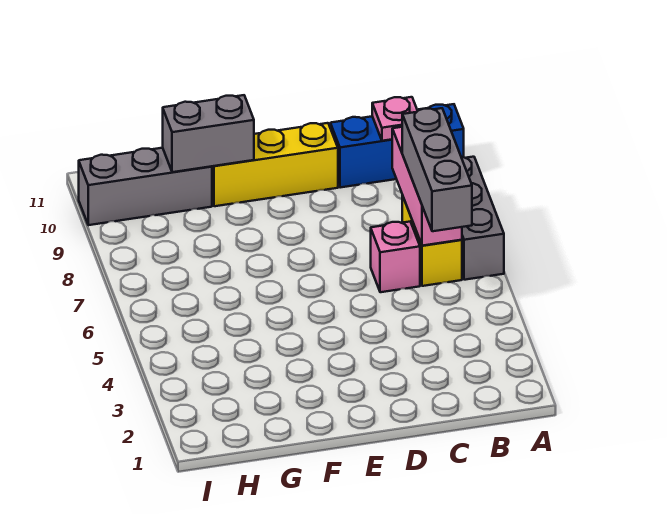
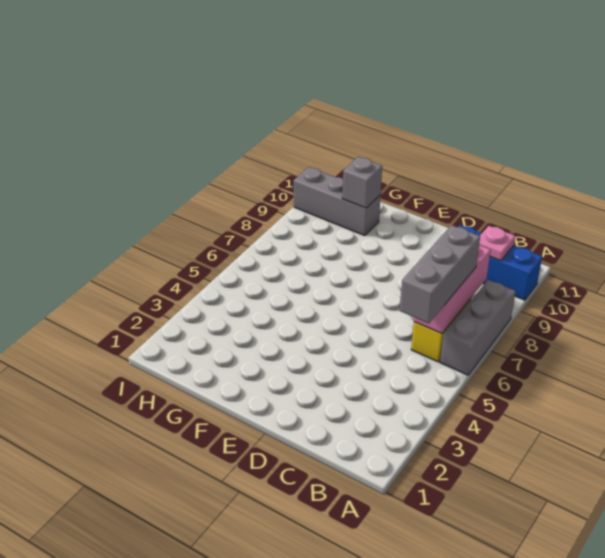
pink 1x1 brick [371,222,420,292] -> none
yellow 1x3 brick [212,123,338,206] -> none
grey 1x2 brick [163,95,254,172] -> grey 1x1 brick [342,157,382,208]

